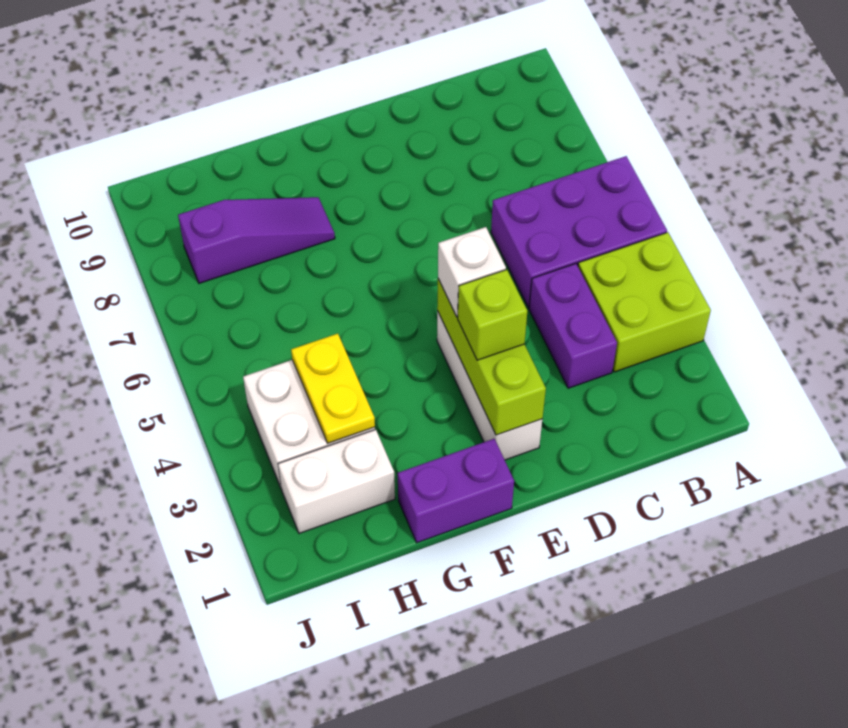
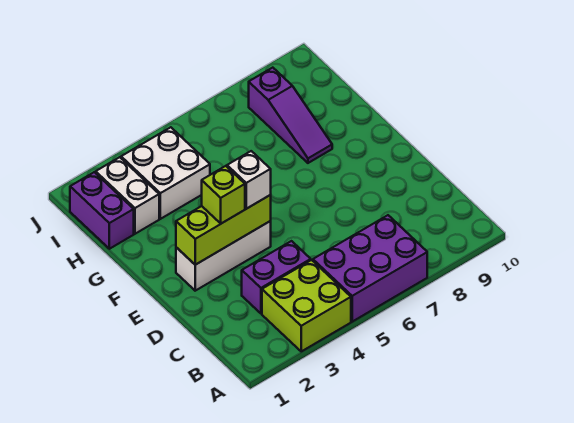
purple 2x3 brick [491,156,667,308] -> purple 2x3 brick turned to [313,215,427,322]
purple 1x2 brick [398,439,514,543] -> purple 1x2 brick moved to [70,172,134,249]
yellow 1x2 plate [291,334,375,443] -> none

